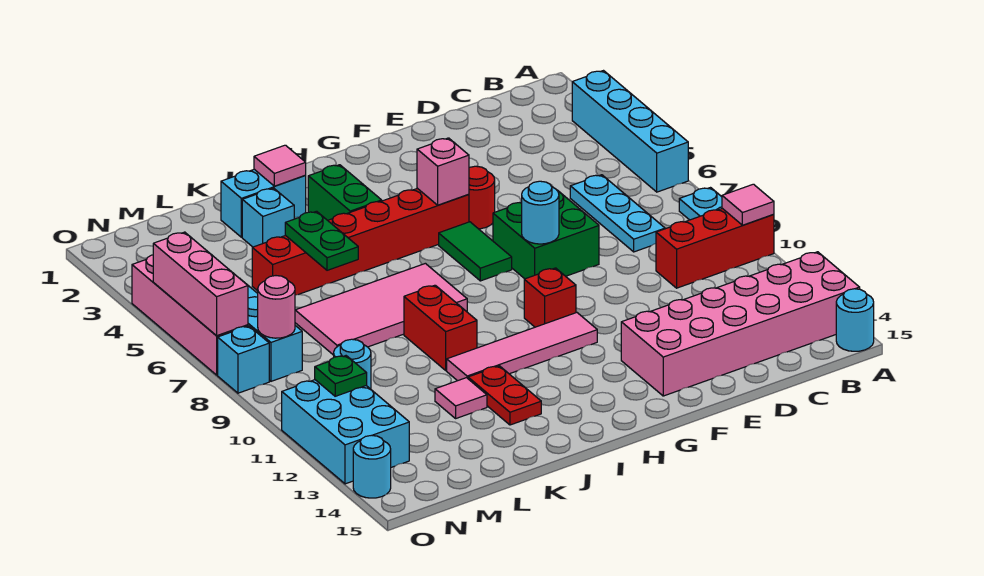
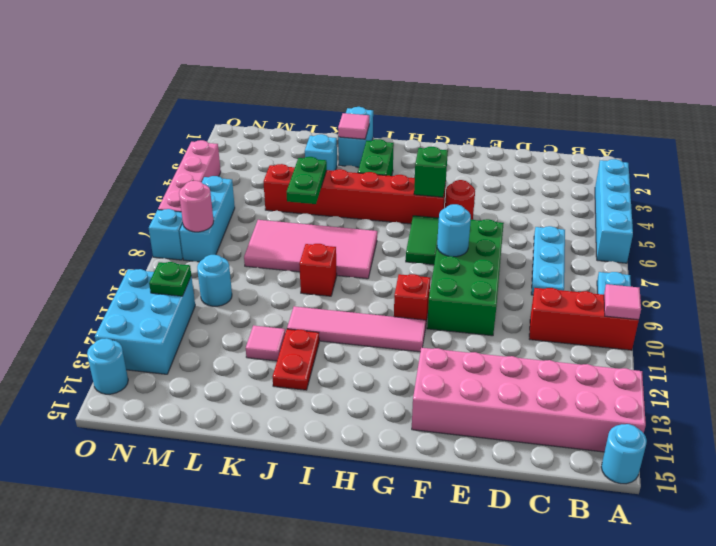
green 2x2 brick [493,190,599,279] -> green 2x4 brick [427,219,504,336]
pink 1x1 brick [417,138,469,205] -> green 1x1 brick [414,147,448,197]
cyan 1x2 brick [221,169,306,237] -> cyan 1x2 brick turned to [338,107,373,167]
red 1x2 brick [404,285,477,370] -> red 1x1 brick [299,244,337,296]
pink 1x3 brick [153,232,248,335] -> none

